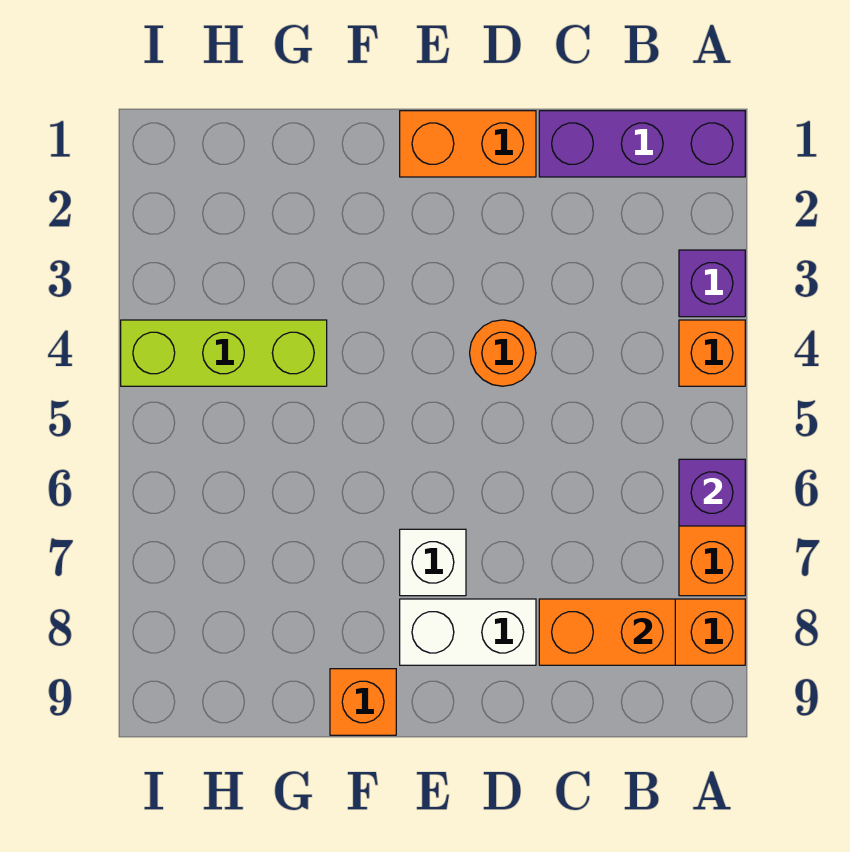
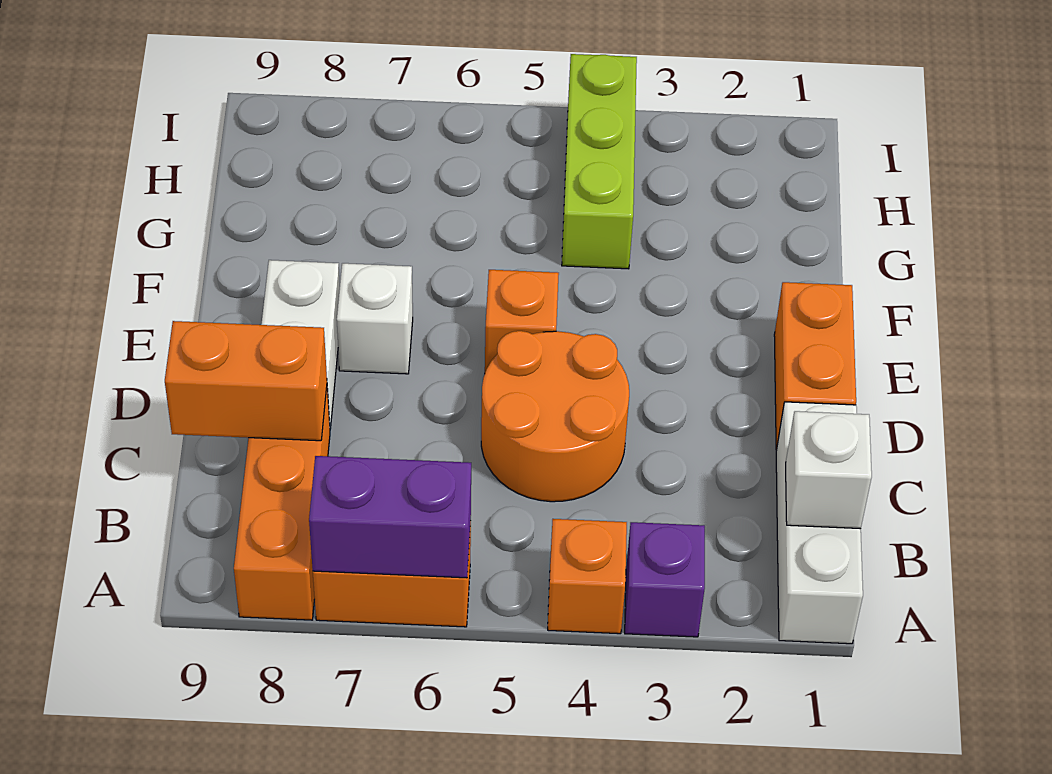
purple 1x3 brick [539,111,745,177] -> white 1x3 brick [776,402,863,644]
purple 1x1 brick [679,459,745,526] -> purple 1x2 brick [309,456,471,578]
none -> white 1x1 brick [786,411,872,529]
orange 1x2 brick [539,599,675,665] -> orange 1x2 brick turned to [165,321,327,441]
orange 1x1 round brick [470,320,536,386] -> orange 2x2 round brick [481,331,629,502]
orange 1x1 brick [330,669,396,735] -> orange 1x1 brick moved to [485,270,559,372]

